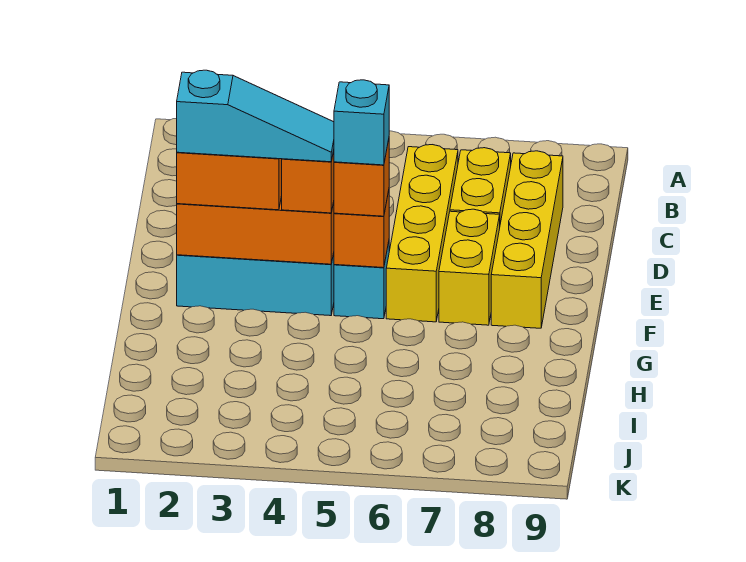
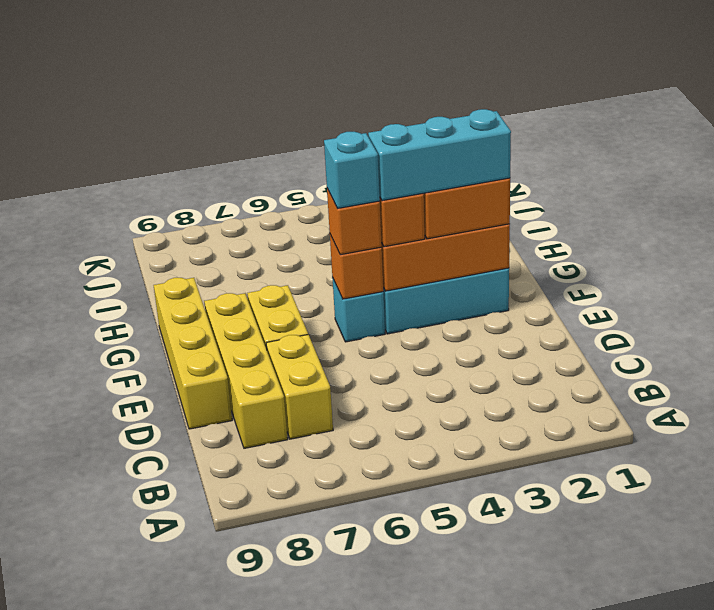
yellow 1x4 brick [386,145,458,322] -> yellow 1x4 brick moved to [154,278,232,429]
cyan 1x3 slope [177,70,334,162] -> cyan 1x3 brick [368,109,511,201]

